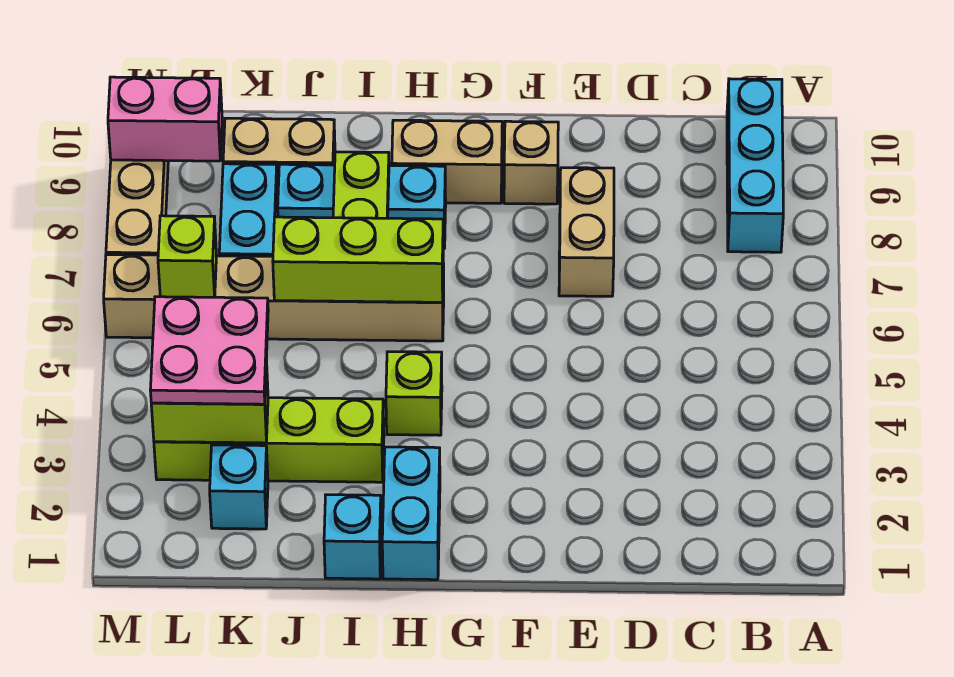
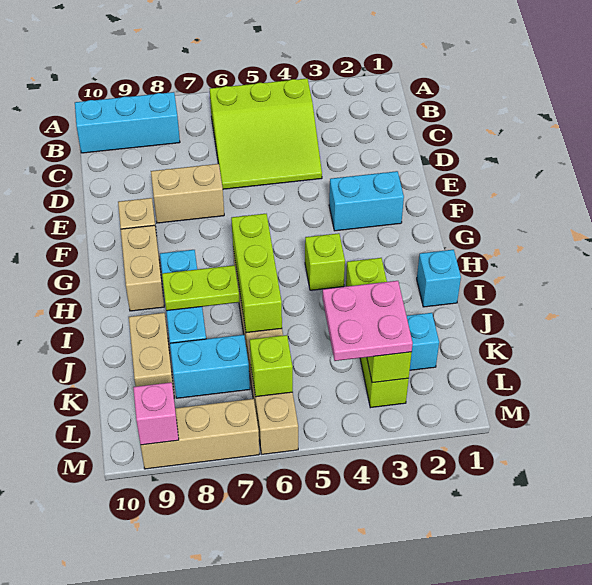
none -> lime 3x3 slope [210,79,322,189]
cyan 1x2 brick [382,447,440,580] -> cyan 1x2 brick moved to [329,171,404,231]
pink 1x2 brick [108,77,222,161] -> pink 1x1 brick [133,382,179,445]

